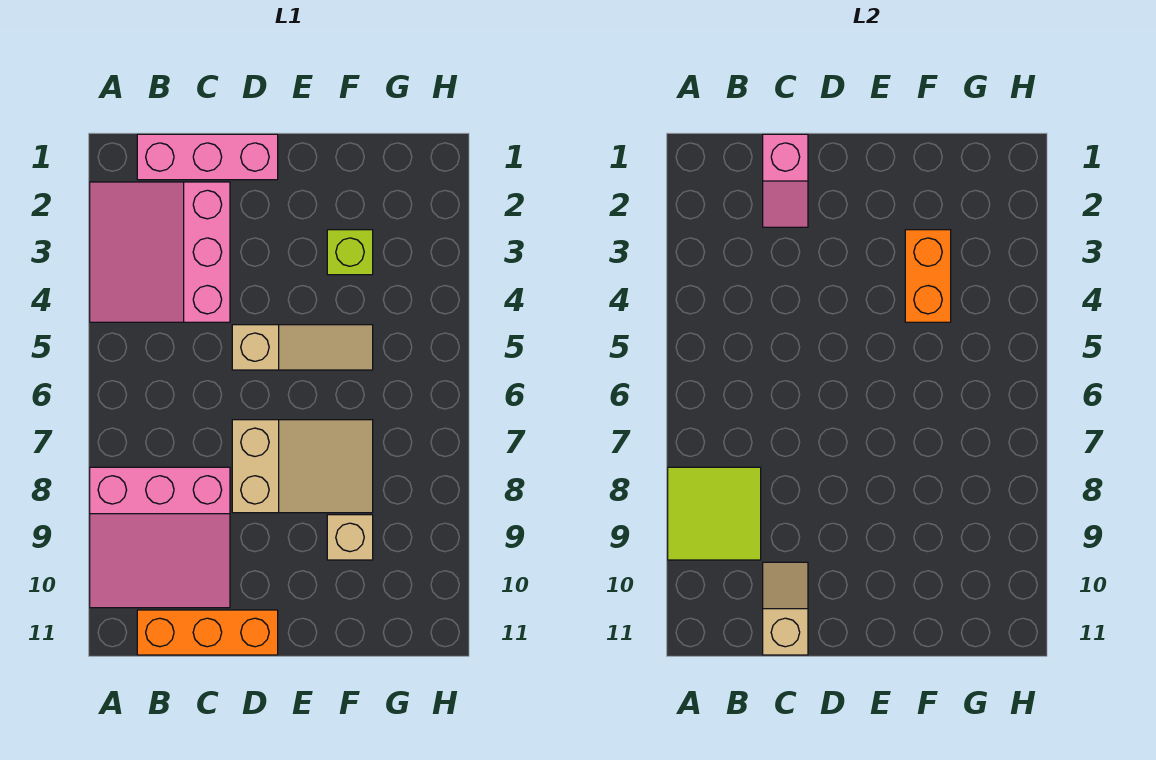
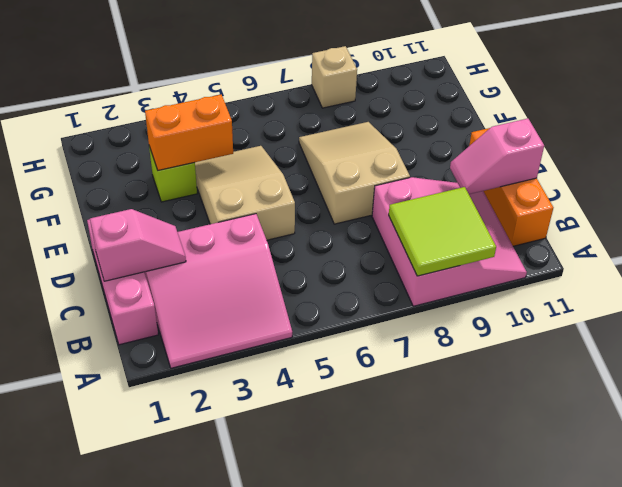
tan 1x2 slope [763,562,808,655] -> pink 1x2 slope [450,119,544,194]
tan 1x3 slope [232,325,373,370] -> tan 2x3 slope [195,146,295,240]
tan 1x1 brick [327,515,373,560] -> tan 1x1 brick moved to [312,46,357,108]

